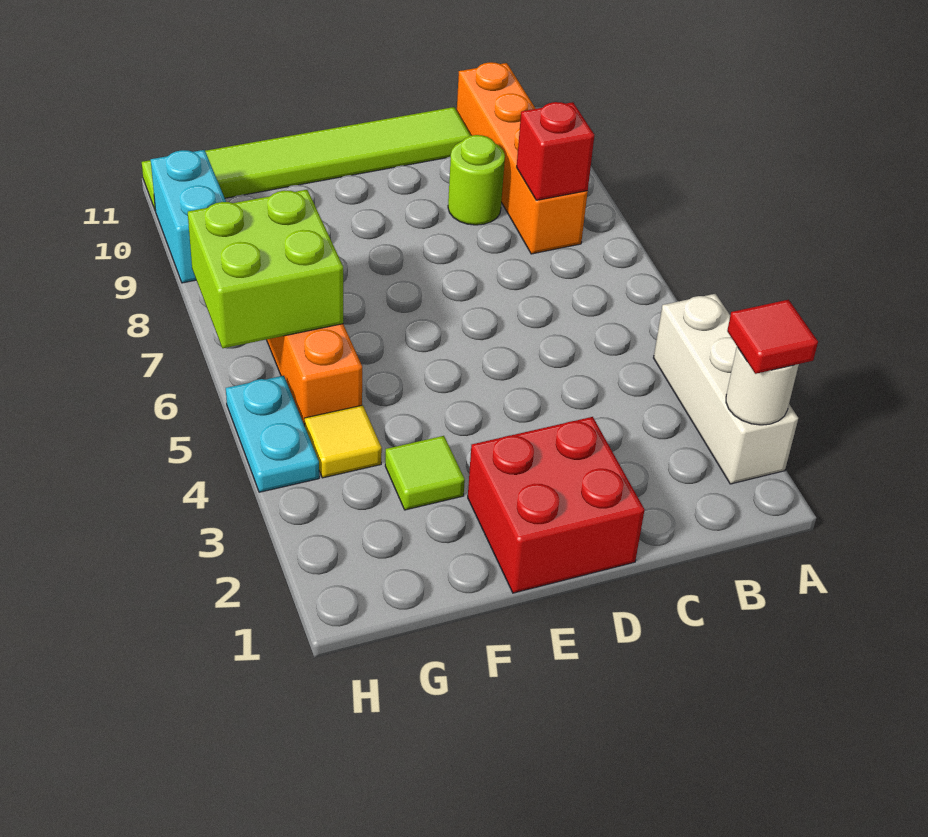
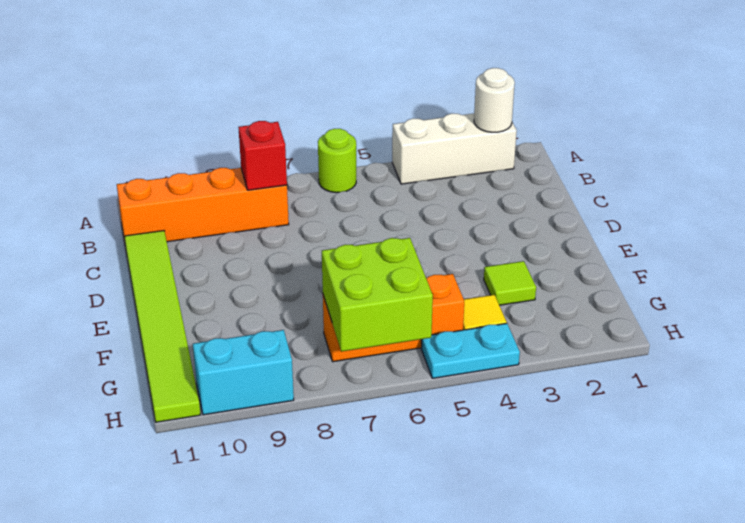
red 1x1 tile [727,300,818,374] -> none
lime 1x1 round brick [448,135,505,225] -> lime 1x1 round brick moved to [318,129,356,193]
red 2x2 brick [468,417,645,593] -> none

